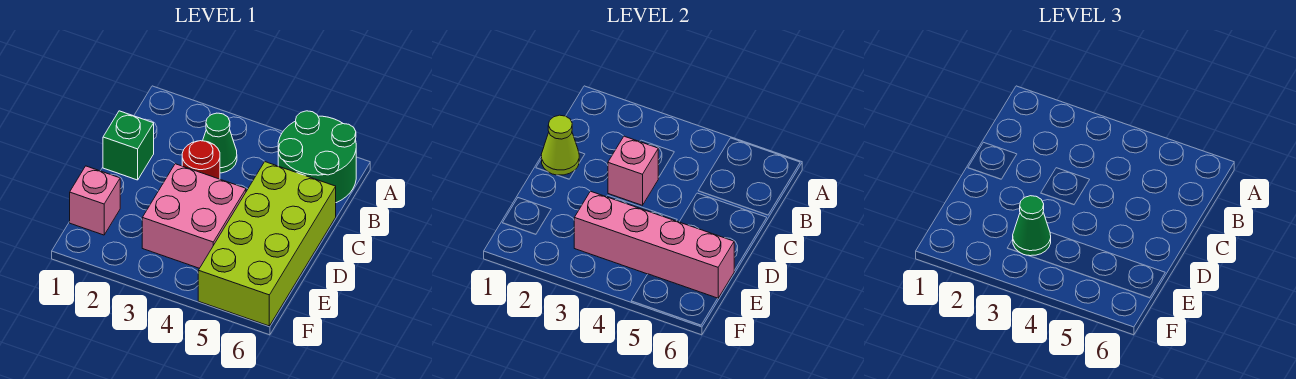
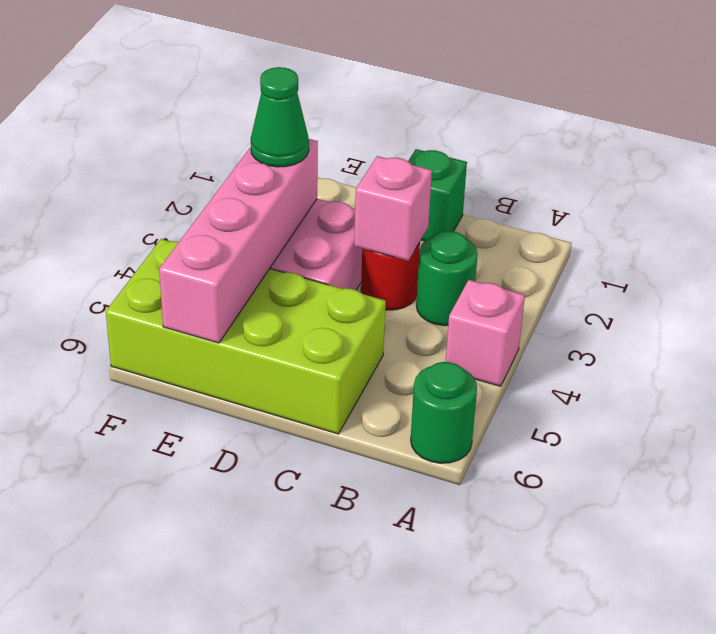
green 2x2 round brick [278,111,356,203] -> green 1x1 round brick [411,362,477,463]
green 1x1 cone [203,113,237,173] -> green 1x1 round brick [416,231,478,326]
lime 1x1 cone [541,115,579,175] -> none
pink 1x1 brick [70,166,120,235] -> pink 1x1 brick moved to [446,280,525,386]

